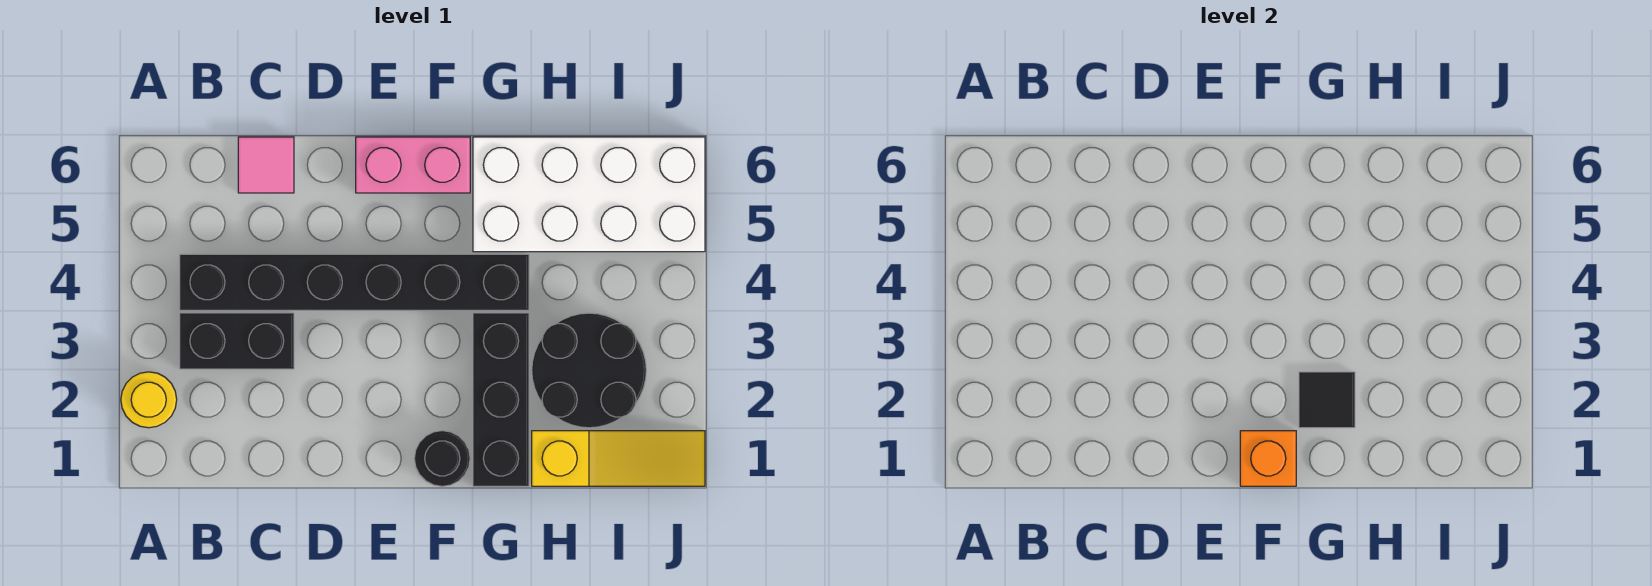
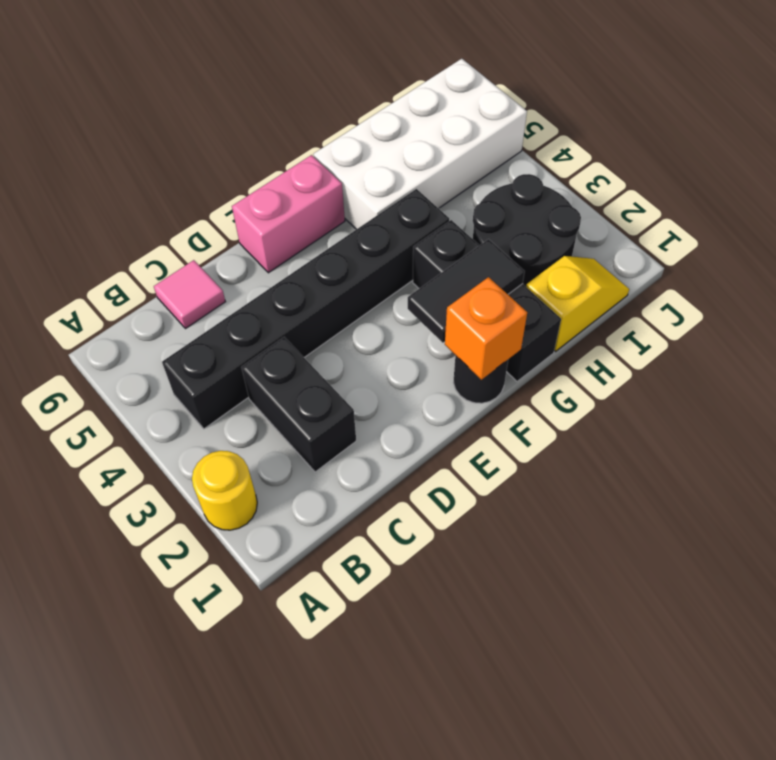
black 1x2 brick [180,313,294,369] -> black 1x2 brick turned to [241,337,356,472]
black 1x1 tile [1299,372,1355,428] -> black 1x2 tile [408,239,525,343]
yellow 1x3 slope [532,431,705,486] -> yellow 1x2 slope [526,256,629,351]

